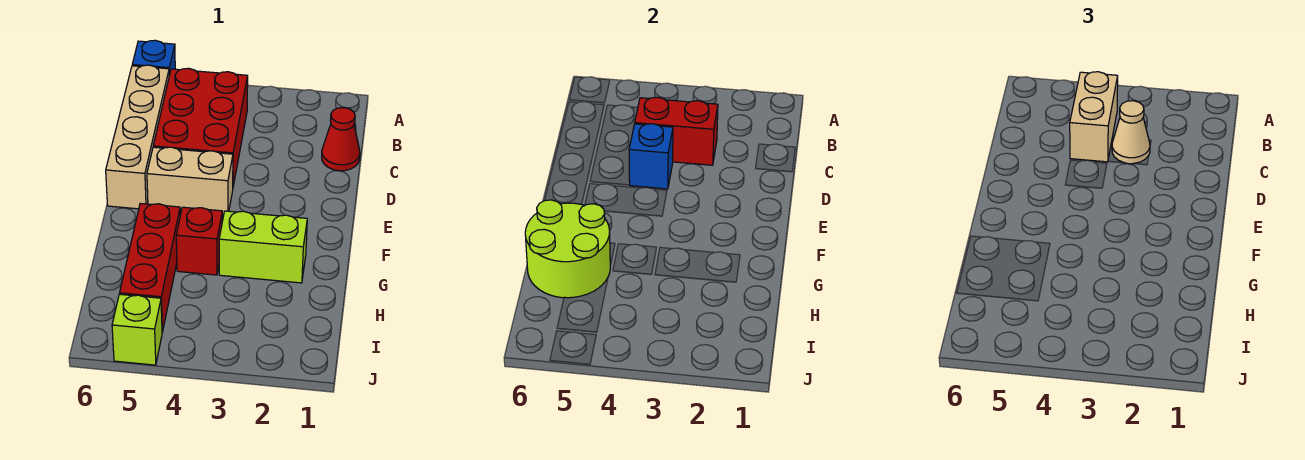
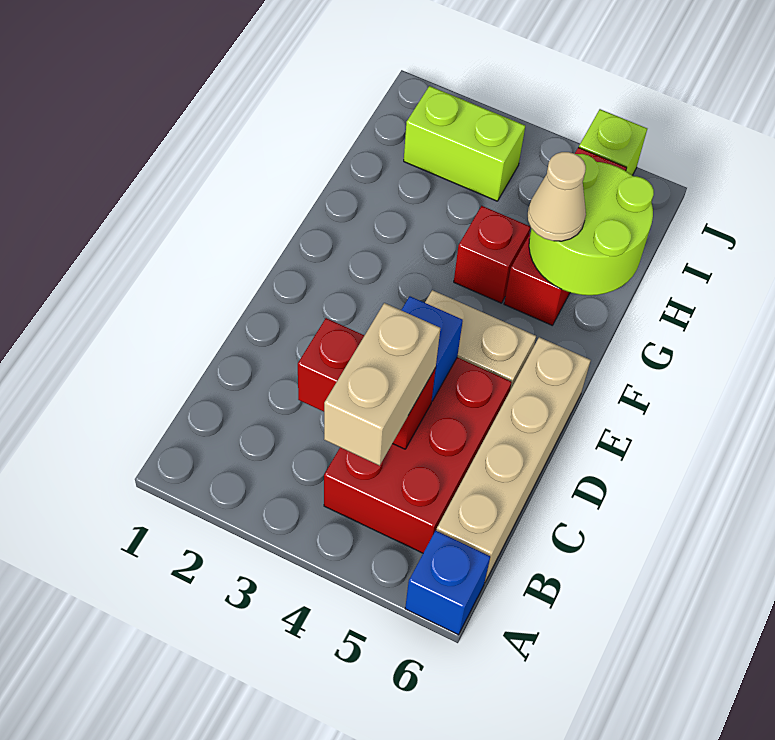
red 1x1 cone [322,108,360,171] -> none
tan 1x1 cone [1112,101,1150,164] -> tan 1x1 cone moved to [528,152,586,241]
lime 1x2 brick [219,211,307,283] -> lime 1x2 brick moved to [404,86,525,201]

